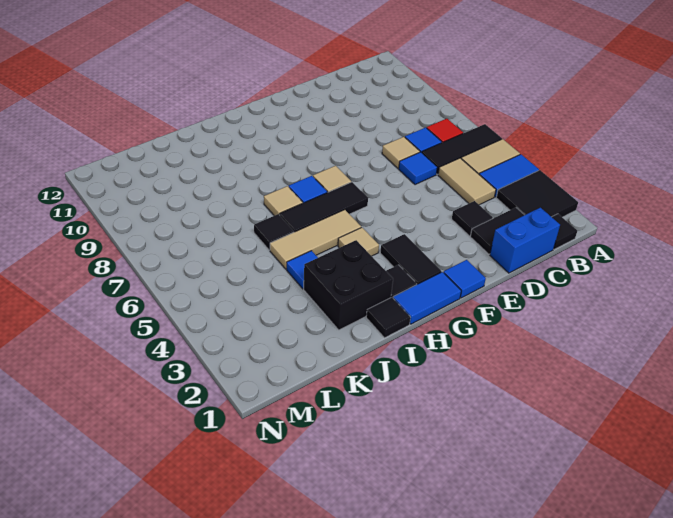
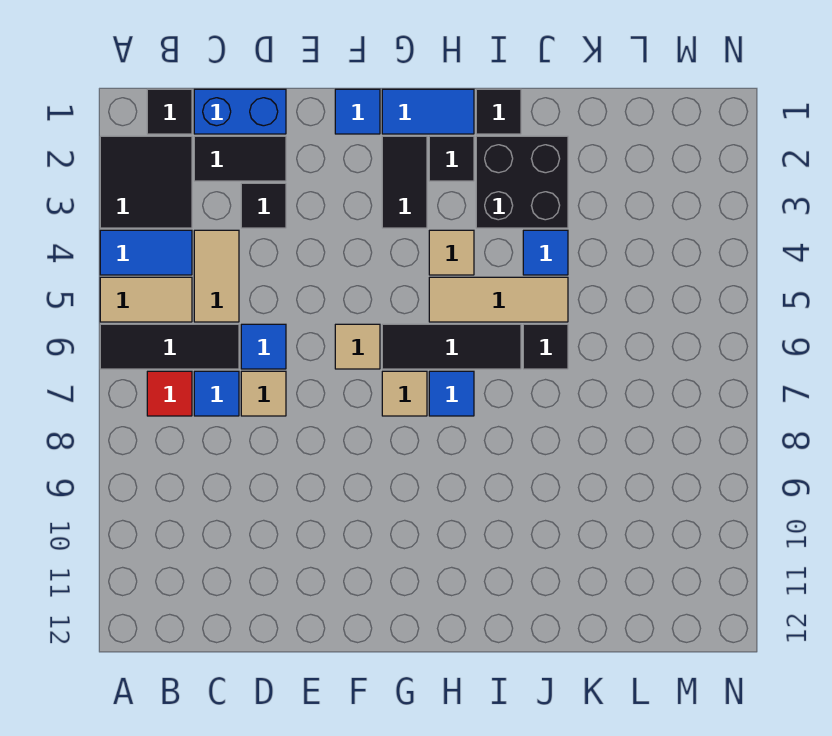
tan 1x1 tile [264,186,303,216] -> tan 1x1 tile moved to [335,324,380,369]

